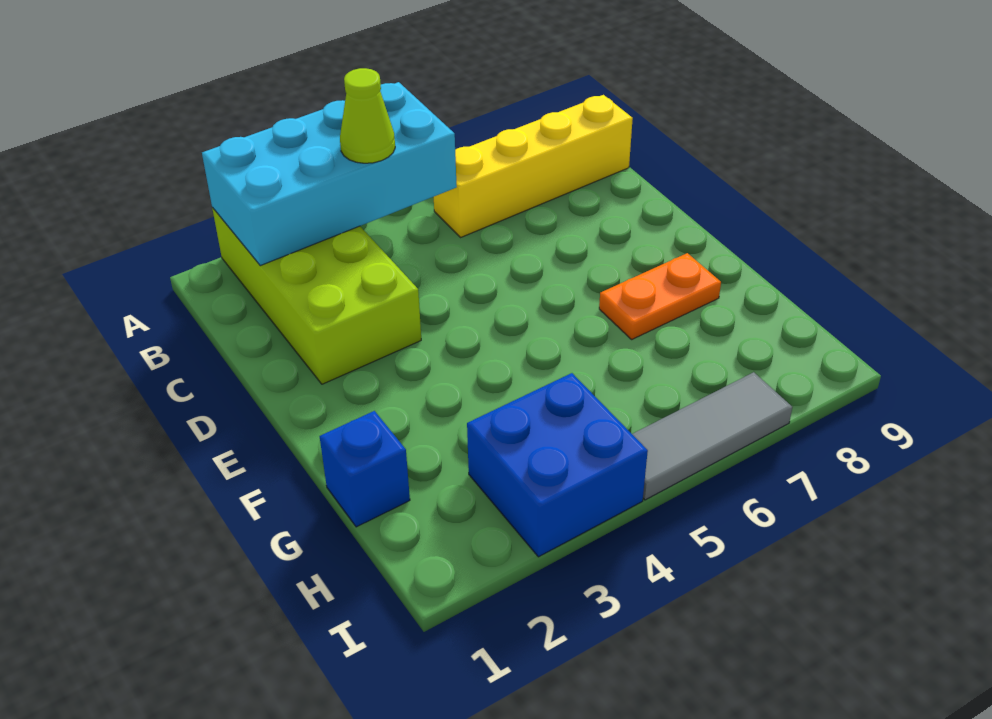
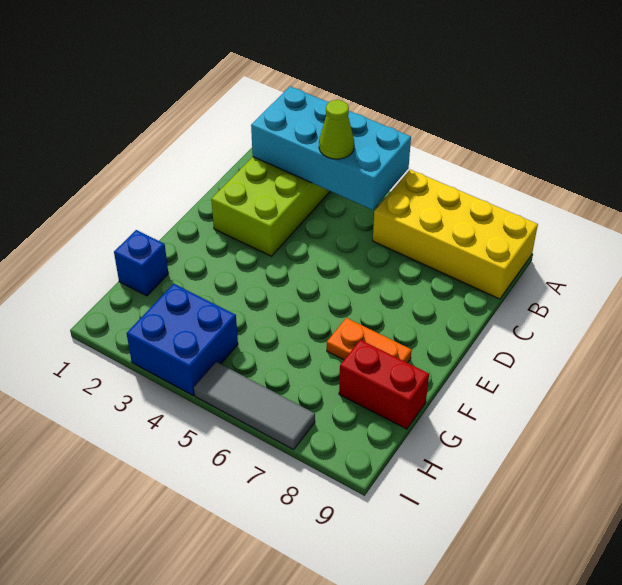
yellow 1x4 brick [434,95,633,237] -> yellow 2x4 brick [373,170,538,299]
none -> red 1x2 brick [339,340,429,429]

